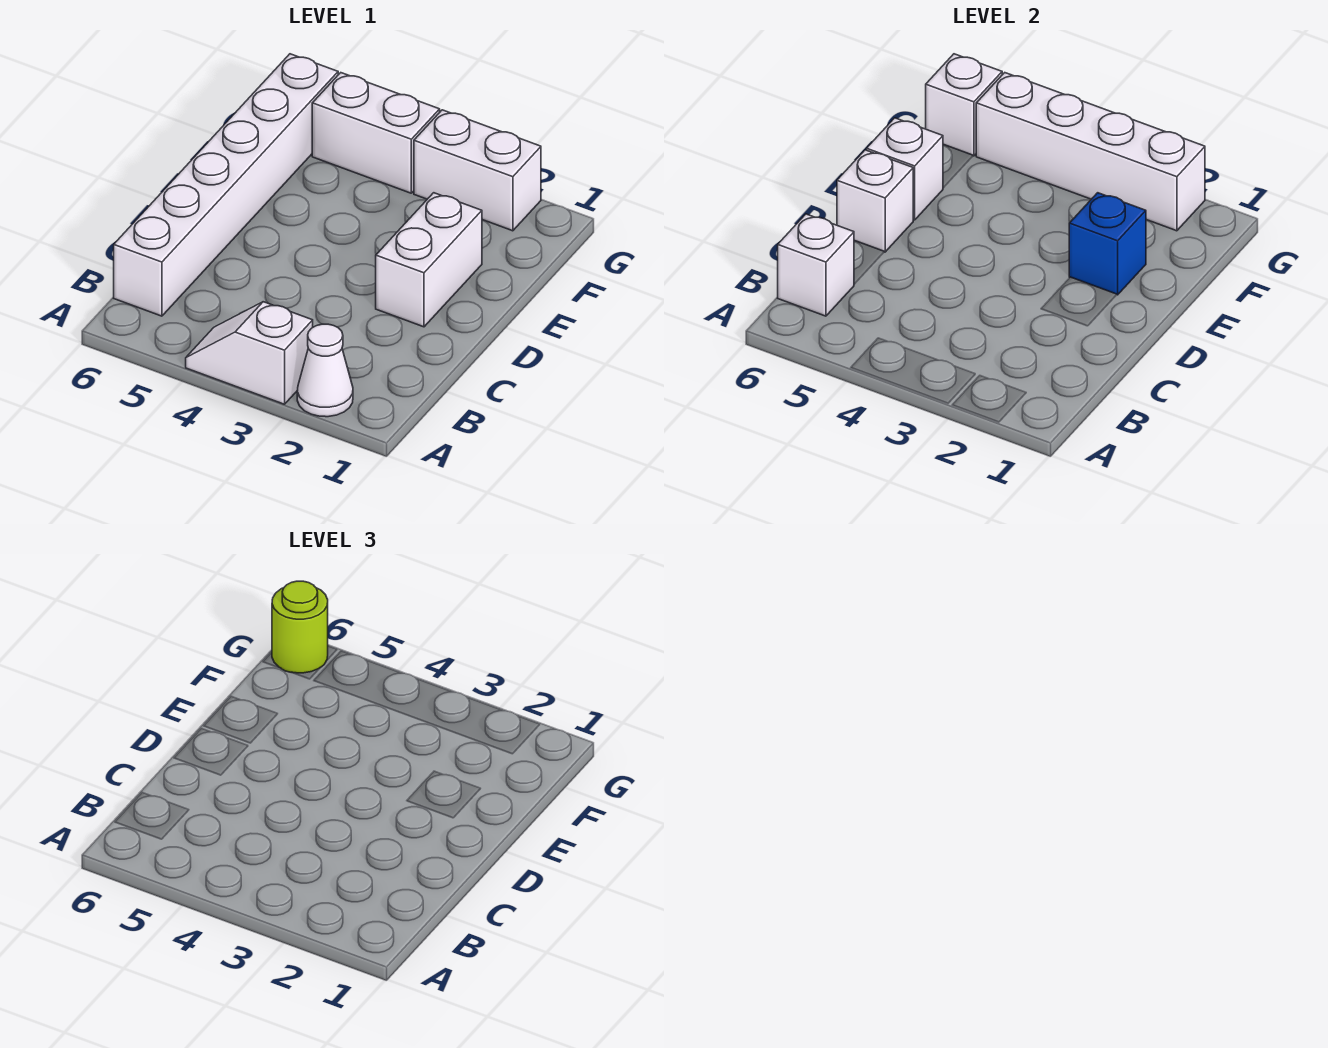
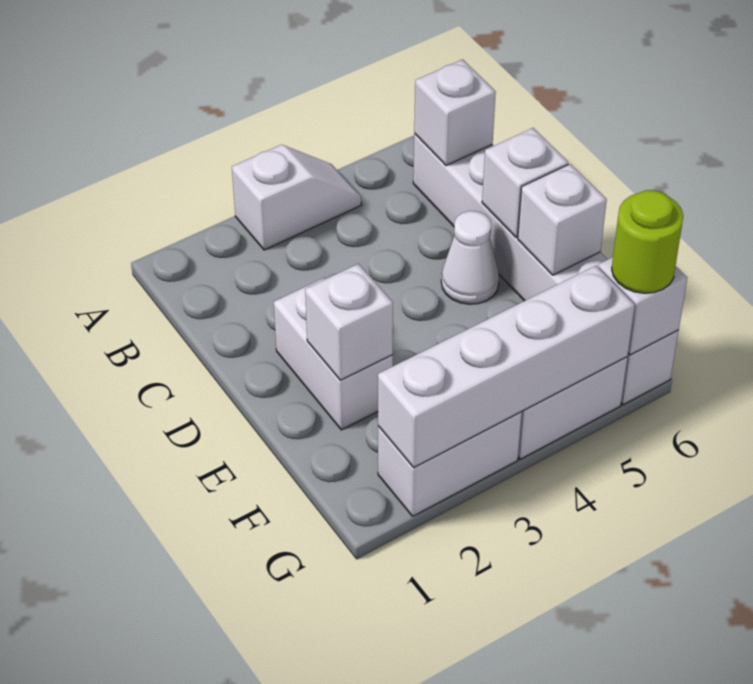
white 1x1 cone [297,324,353,417] -> white 1x1 cone moved to [441,211,499,304]
blue 1x1 brick [1069,193,1146,295] -> white 1x1 brick [305,264,393,380]

